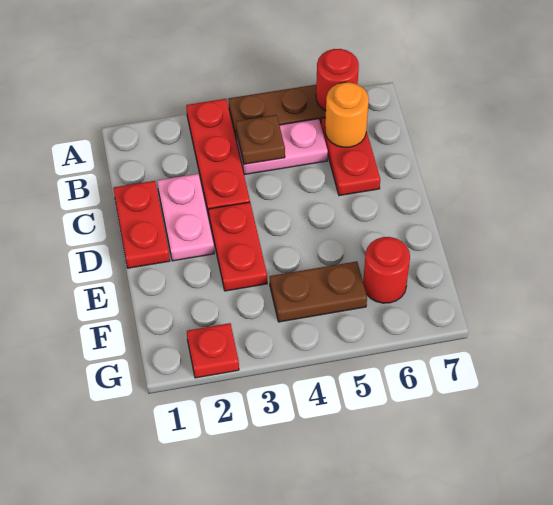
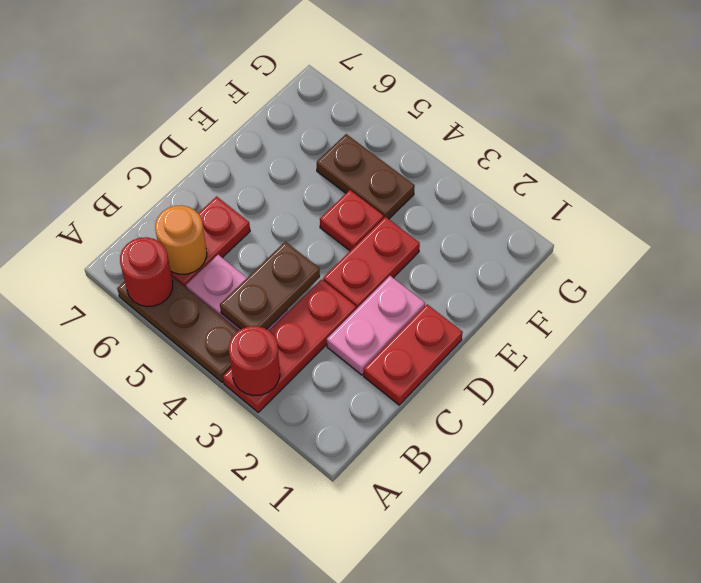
brown 1x1 plate [236,115,285,164] -> brown 1x2 plate [220,242,320,329]
red 1x1 round brick [363,237,410,303] -> red 1x1 round brick moved to [229,326,280,396]
red 1x1 plate [187,323,239,378] -> red 1x1 plate moved to [320,190,384,251]

